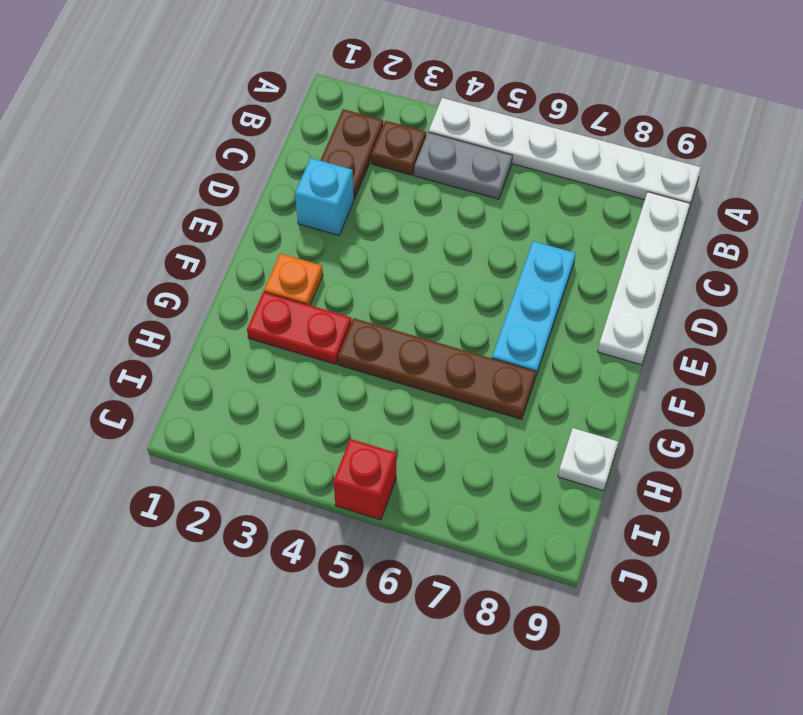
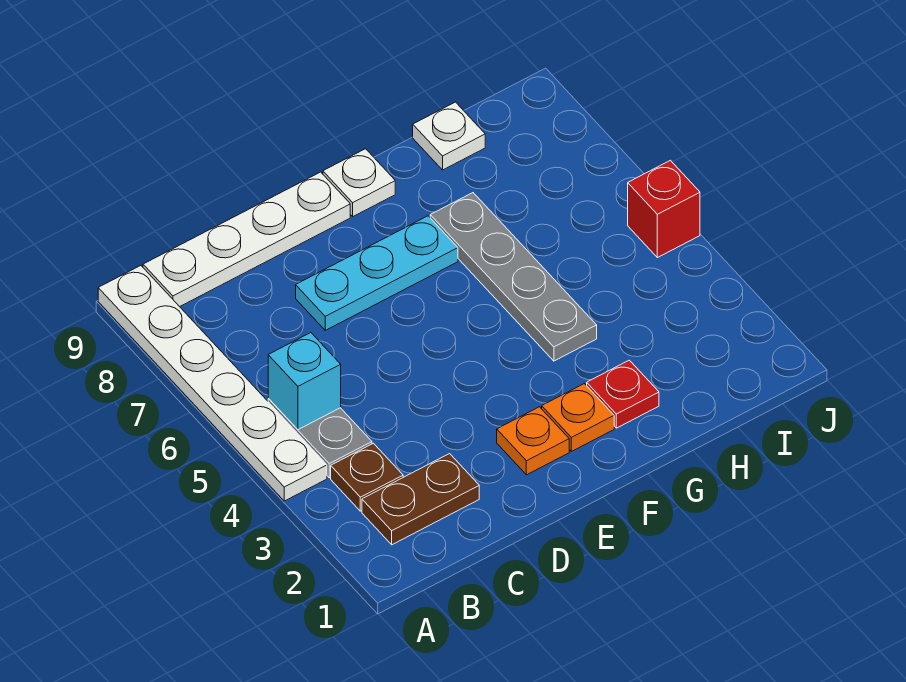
cyan 1x1 brick [295,158,354,235] -> cyan 1x1 brick moved to [268,333,341,430]
none -> orange 1x1 plate [497,407,569,475]
none -> white 1x1 plate [323,149,395,216]
red 1x2 plate [247,292,351,364] -> red 1x1 plate [587,360,659,428]
brown 1x4 plate [338,318,536,419] -> grey 1x4 plate [430,193,597,361]

